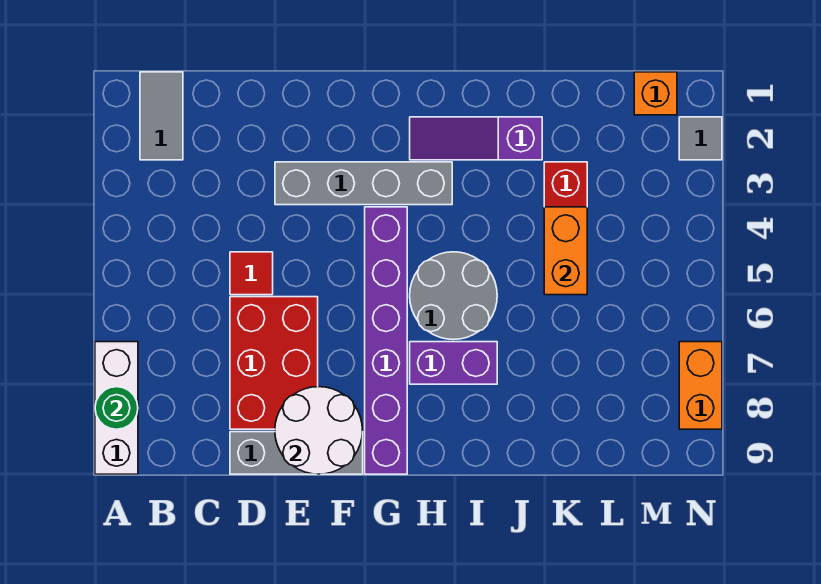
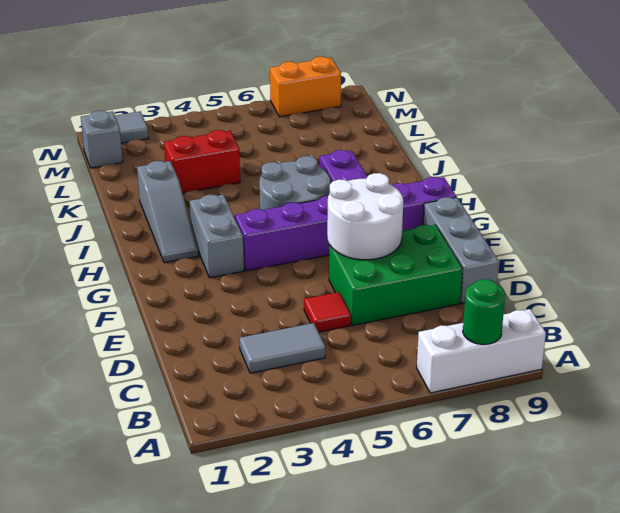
grey 1x2 tile [140,72,183,160] -> grey 1x2 tile moved to [240,323,325,373]
red 2x3 brick [230,297,318,429] -> green 2x3 brick [329,225,463,325]
grey 1x4 brick [275,162,452,205] -> grey 1x2 brick [190,195,244,278]
white 2x2 round brick [275,387,363,474] -> white 2x2 round brick moved to [327,173,403,260]
purple 1x3 slope [410,117,542,160] -> grey 1x3 slope [137,161,198,263]
orange 1x2 brick [544,207,587,295] -> none
orange 1x1 brick [634,72,677,115] -> grey 1x1 brick [81,111,123,168]

